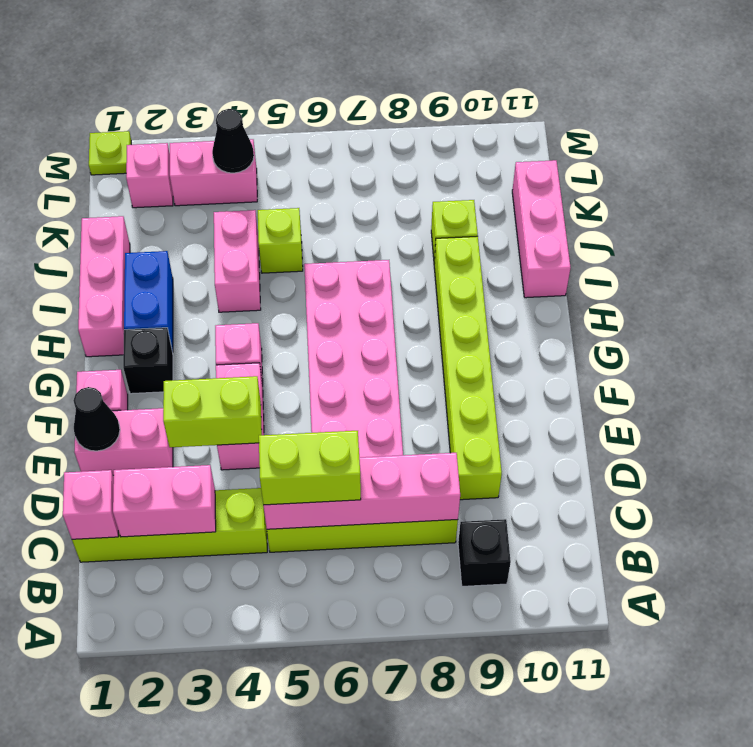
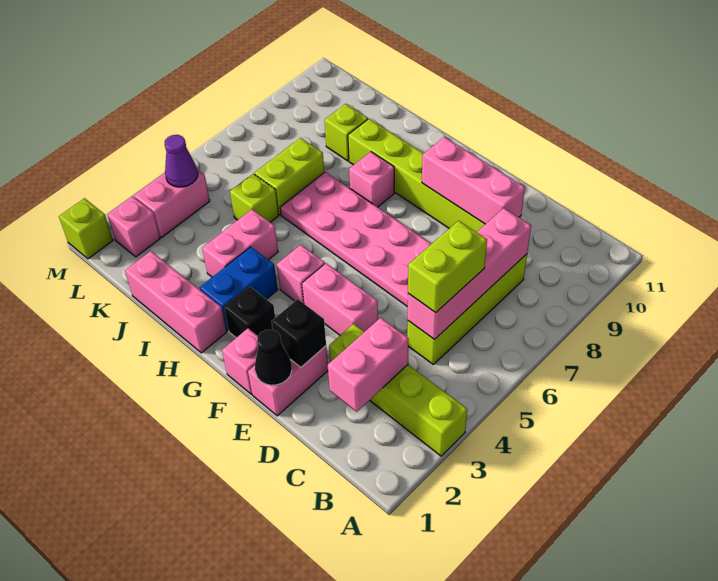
black 1x1 brick [458,519,511,586] -> black 1x1 brick moved to [271,299,326,367]
lime 1x4 brick [72,488,267,562] -> lime 1x4 brick turned to [329,324,467,456]
pink 1x1 brick [63,470,118,539] -> pink 1x1 brick moved to [349,152,394,207]
lime 1x2 brick [163,376,262,447] -> lime 1x2 brick moved to [254,138,324,215]
blue 1x2 brick [124,251,173,352] -> blue 1x2 brick turned to [200,247,278,331]
pink 1x2 brick [214,210,261,312] -> pink 1x2 brick turned to [202,209,278,277]
pink 1x3 brick [512,160,571,298] -> pink 1x3 brick moved to [422,137,525,224]
black 1x1 cone [212,109,254,173] -> purple 1x1 cone [165,135,198,187]
lime 1x1 plate [89,131,131,175] -> lime 1x1 brick [59,198,113,259]

